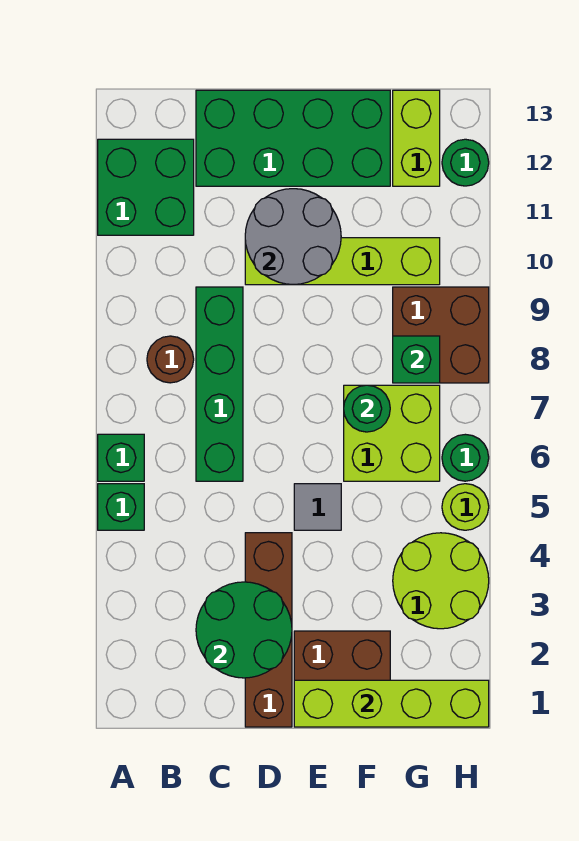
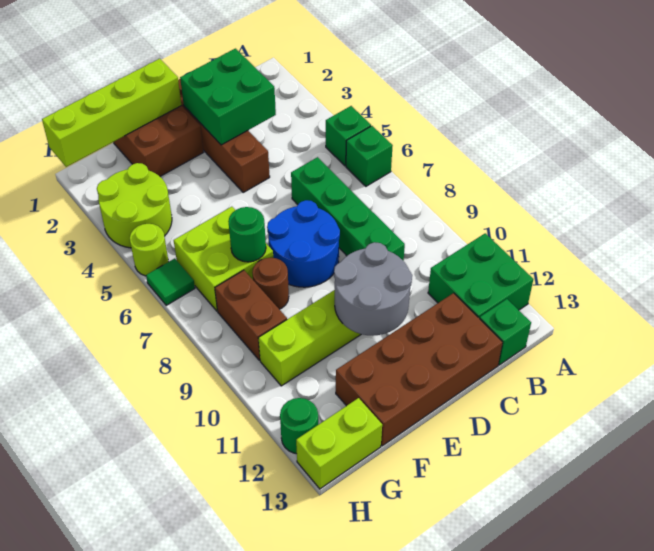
brown 1x1 round brick [147,336,194,383] -> brown 1x1 round brick moved to [252,258,289,309]
green 2x2 round brick [196,582,292,678] -> green 2x2 brick [180,49,276,145]
green 2x4 brick [196,90,390,186] -> brown 2x4 brick [336,293,503,446]
none -> blue 2x2 round brick [267,200,340,287]
grey 1x1 tile [294,484,341,530] -> none
brown 2x2 brick [393,287,489,383] -> brown 1x2 brick [215,270,287,360]
green 1x1 brick [393,336,440,383] -> green 1x1 brick moved to [480,299,531,365]
lime 1x2 brick [393,90,440,186] -> lime 1x2 brick turned to [296,398,382,489]
green 1x1 round brick [442,434,489,481] -> green 1x1 tile [146,258,195,305]

